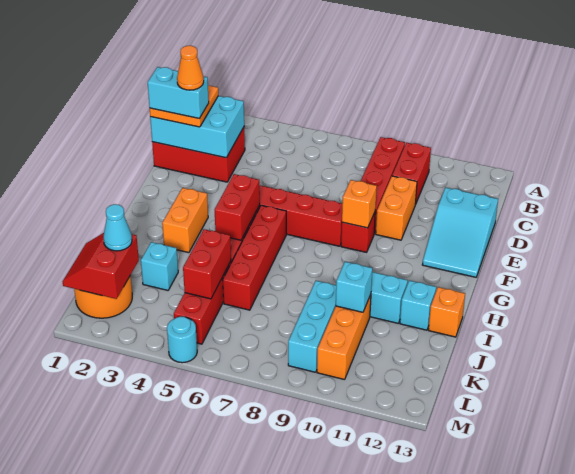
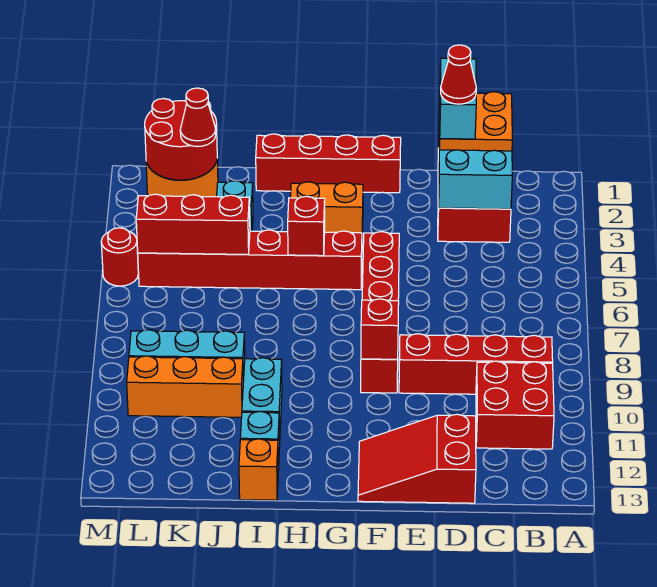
red 1x2 brick [392,143,431,204] -> red 2x2 brick [476,361,554,449]
orange 1x1 cone [177,46,204,90] -> red 1x1 cone [441,45,476,104]
orange 1x2 brick [376,176,417,240] -> none
cyan 2x3 slope [422,188,498,277] -> red 2x3 slope [358,414,476,503]
orange 1x1 brick [342,180,377,228] -> red 1x1 brick [361,299,399,359]
red 1x2 brick [215,174,260,240] -> red 1x1 brick [288,196,325,256]
red 1x4 brick [223,205,286,310] -> red 1x4 brick moved to [256,134,401,193]
red 1x2 brick [183,229,231,299] -> red 1x3 brick [136,194,250,254]
cyan 1x1 brick [336,262,372,312] -> none
red 2x2 slope [63,233,139,299] -> red 2x2 round brick [145,99,217,180]
cyan 1x1 cone [103,204,132,251] -> red 1x1 cone [180,88,216,147]
cyan 1x1 round brick [167,317,197,363] -> red 1x1 round brick [101,228,138,286]

